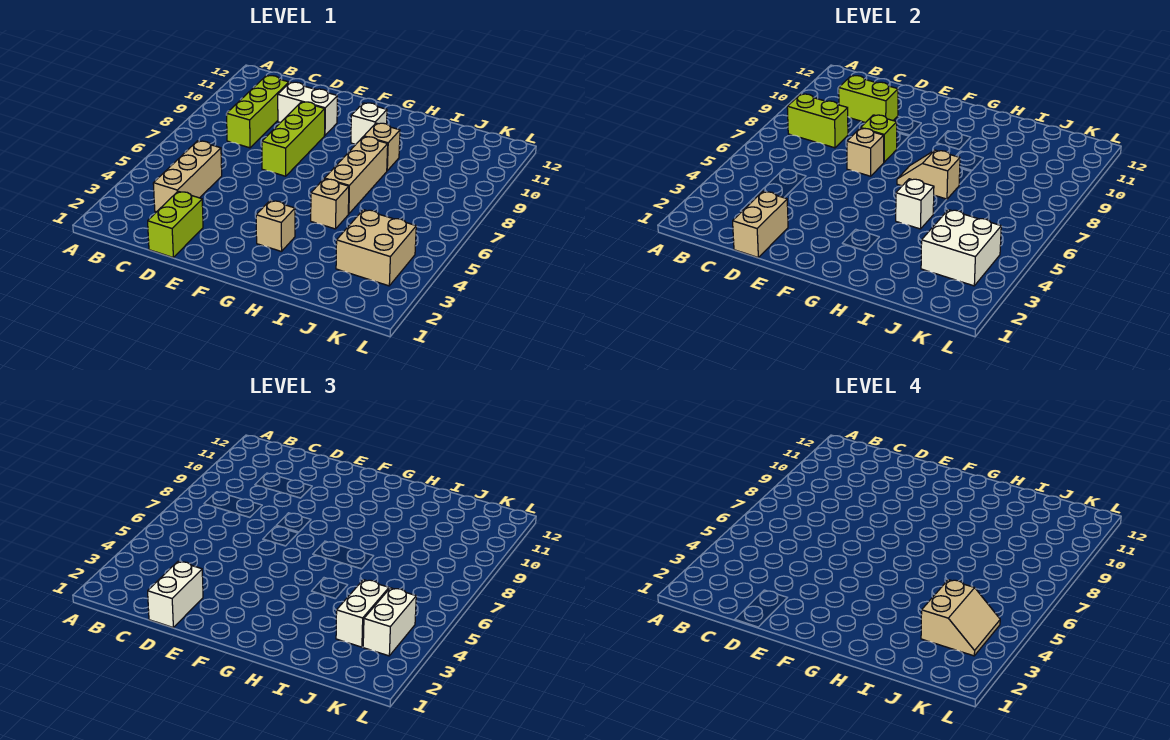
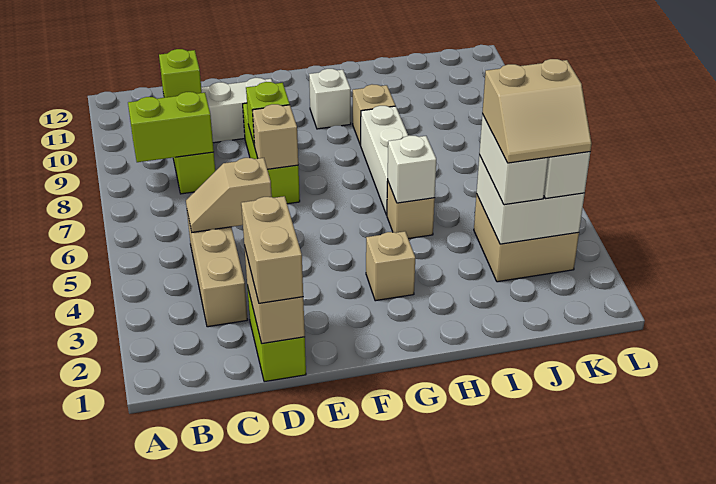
lime 1x2 brick [839,76,898,123] -> lime 1x1 brick [159,49,202,98]
white 1x2 brick [148,561,203,627] -> tan 1x2 brick [241,196,303,303]
tan 1x2 slope [897,150,960,199] -> tan 1x2 slope moved to [186,158,272,232]
tan 1x3 brick [325,137,388,214] -> white 1x3 brick [361,106,408,215]
tan 2x2 slope [921,580,1000,656] -> tan 2x2 slope turned to [482,59,592,163]

